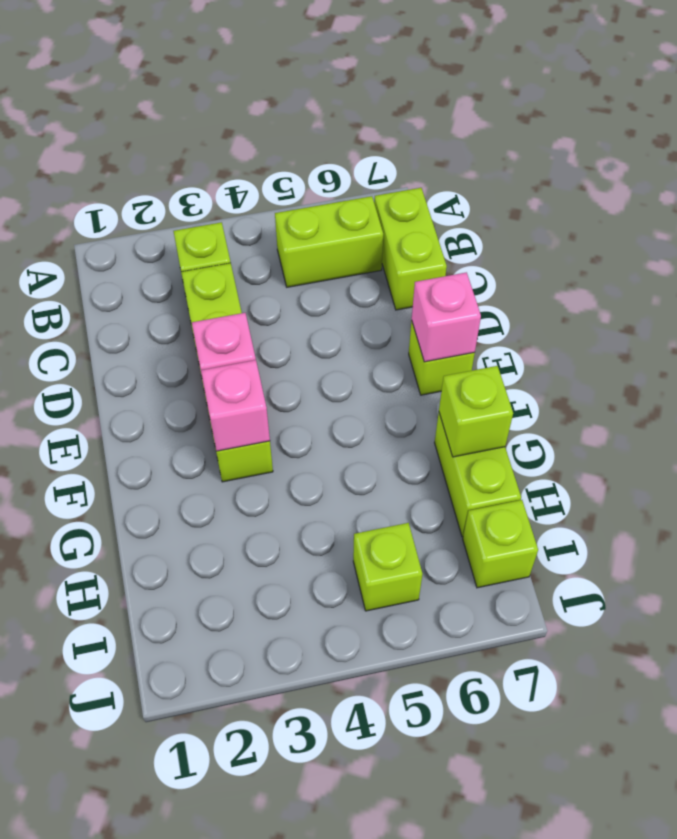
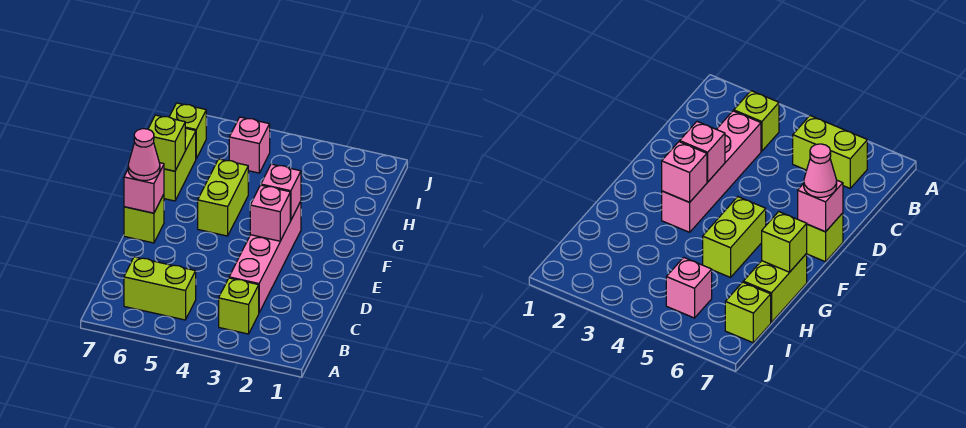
lime 1x2 brick [374,188,447,310] -> lime 1x2 brick moved to [198,159,248,236]
lime 1x4 brick [181,263,273,482] -> pink 1x4 brick [229,201,301,312]
none -> pink 1x1 cone [128,129,160,181]
lime 1x1 brick [353,523,423,611] -> pink 1x1 brick [229,117,270,173]

